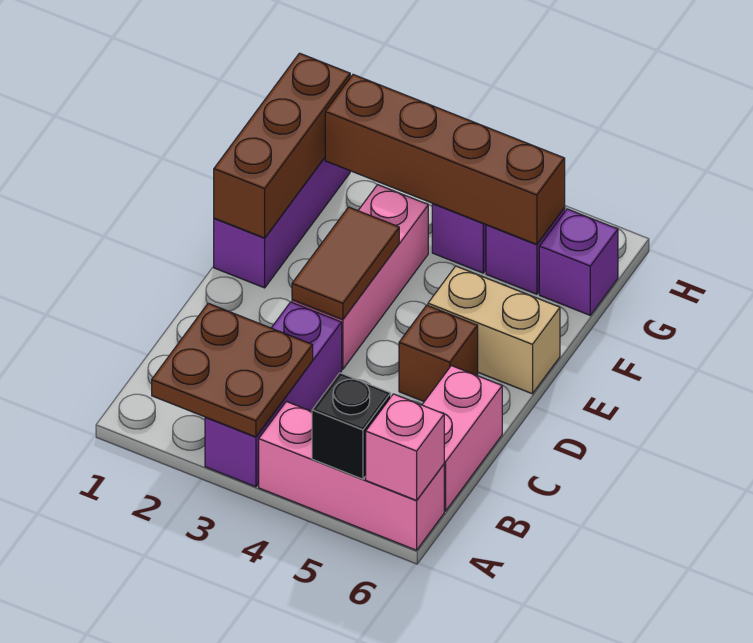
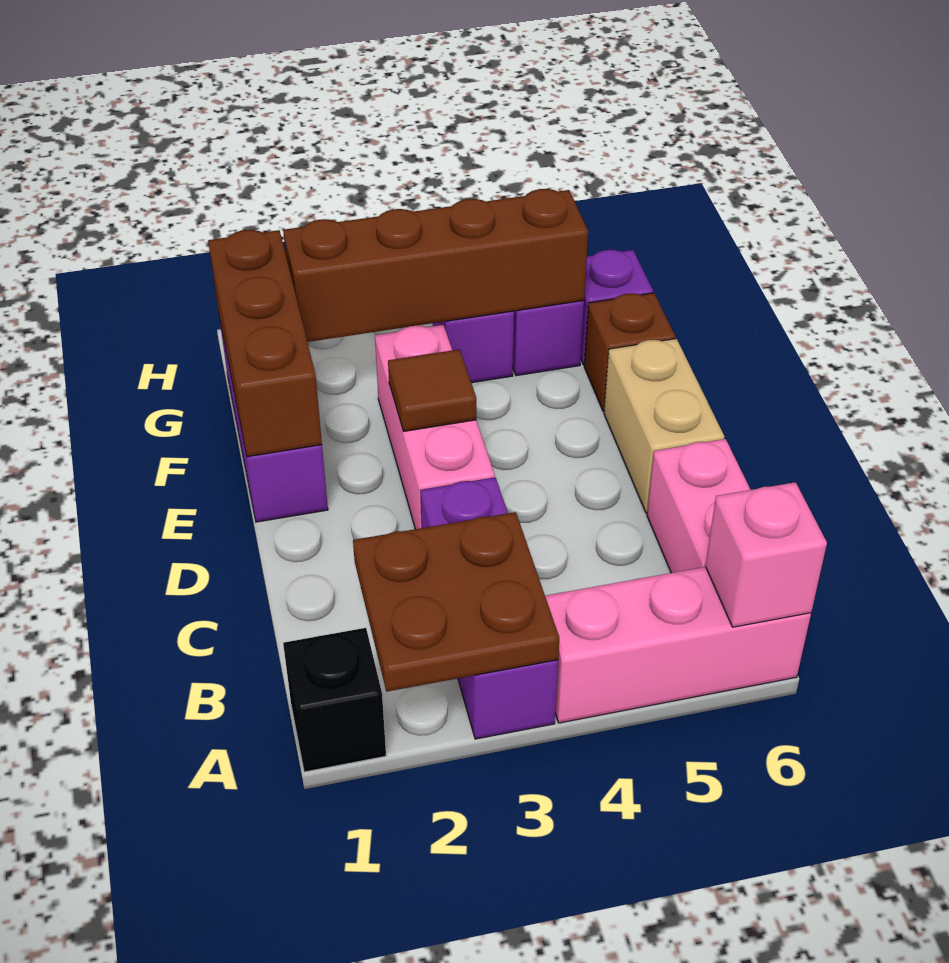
black 1x1 brick [312,373,391,479] -> black 1x1 brick moved to [283,628,386,772]
brown 1x2 tile [292,207,399,320] -> brown 1x1 tile [388,349,476,431]
brown 1x1 brick [399,305,478,401] -> brown 1x1 brick moved to [584,293,675,411]
tan 1x2 brick [428,266,560,394] -> tan 1x2 brick turned to [604,339,724,513]

